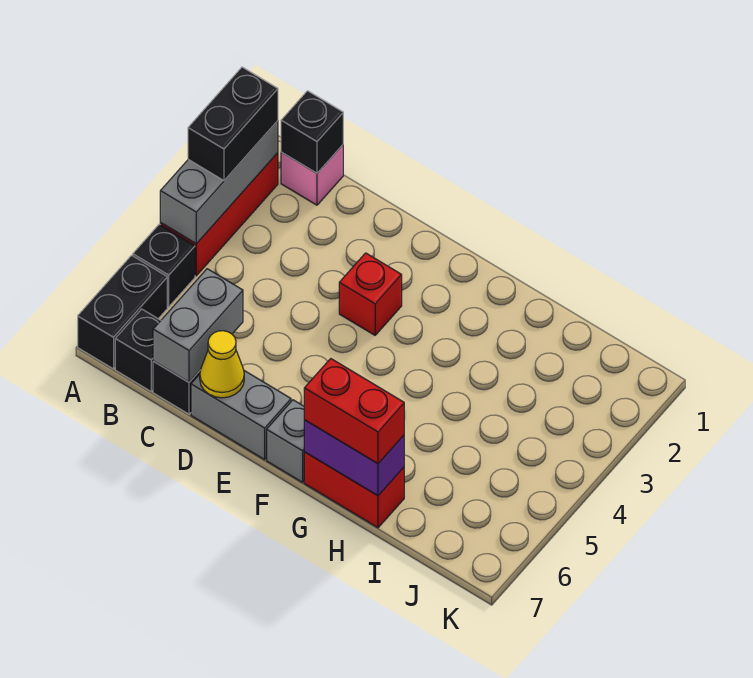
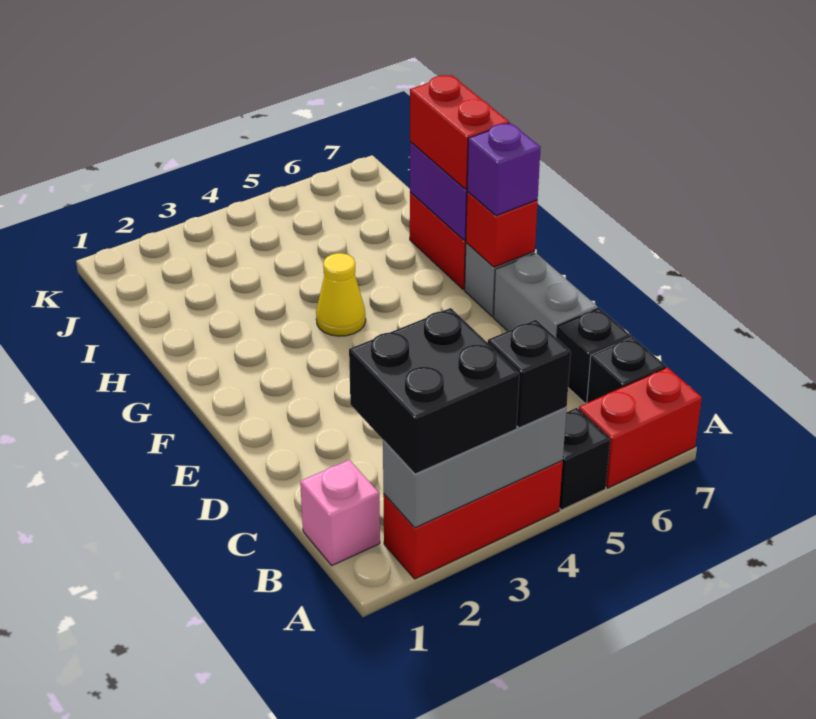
black 1x2 brick [188,67,278,181] -> black 2x2 brick [349,308,519,474]
black 1x2 brick [78,255,167,369] -> red 1x2 brick [579,367,702,488]
black 1x1 brick [281,91,343,173] -> black 1x1 brick moved to [487,320,571,428]
grey 1x2 brick [153,269,243,382] -> none
yellow 1x1 cone [200,331,244,398] -> yellow 1x1 cone moved to [316,253,366,336]
red 1x1 brick [339,253,402,335] -> red 1x1 brick moved to [466,191,538,267]
none -> purple 1x1 brick [467,123,541,216]

